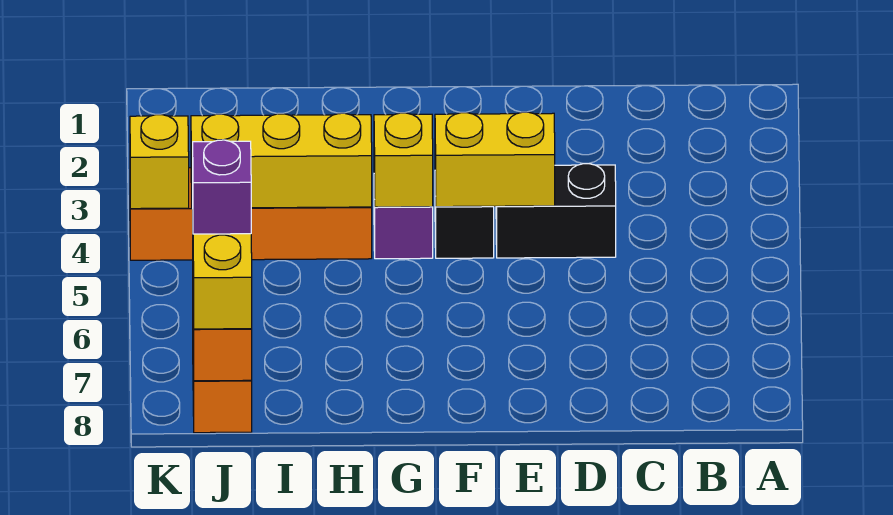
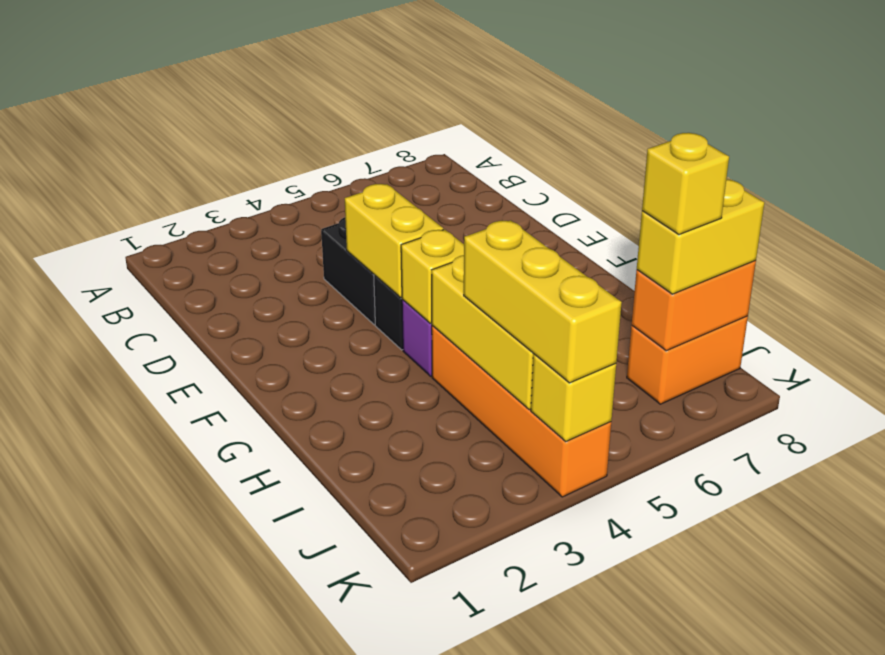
none -> yellow 1x3 brick [464,220,622,383]
purple 1x1 brick [192,140,251,234] -> yellow 1x1 brick [642,133,729,235]

